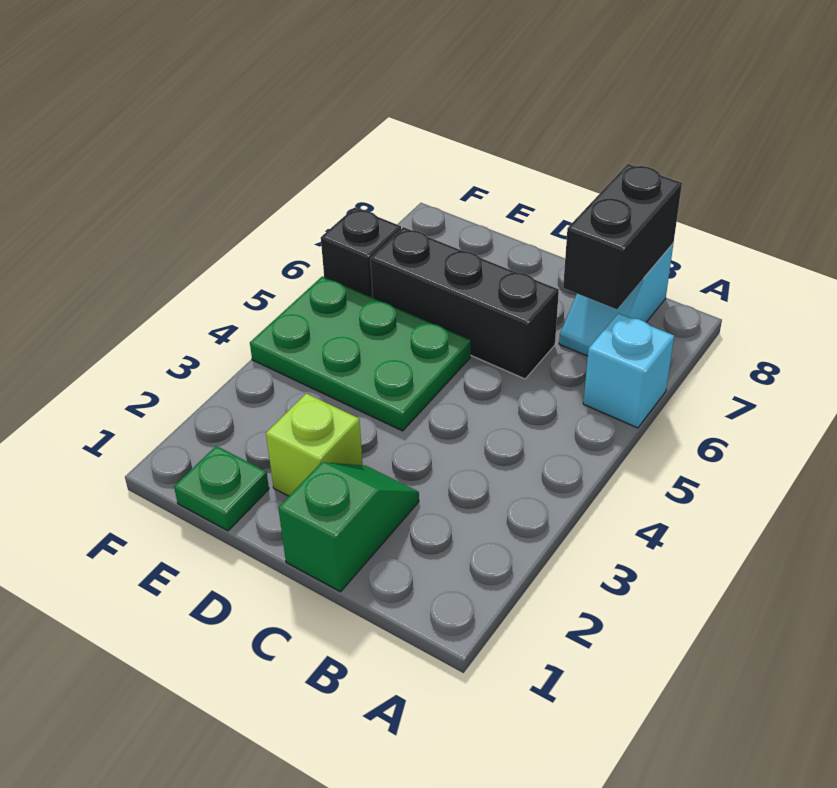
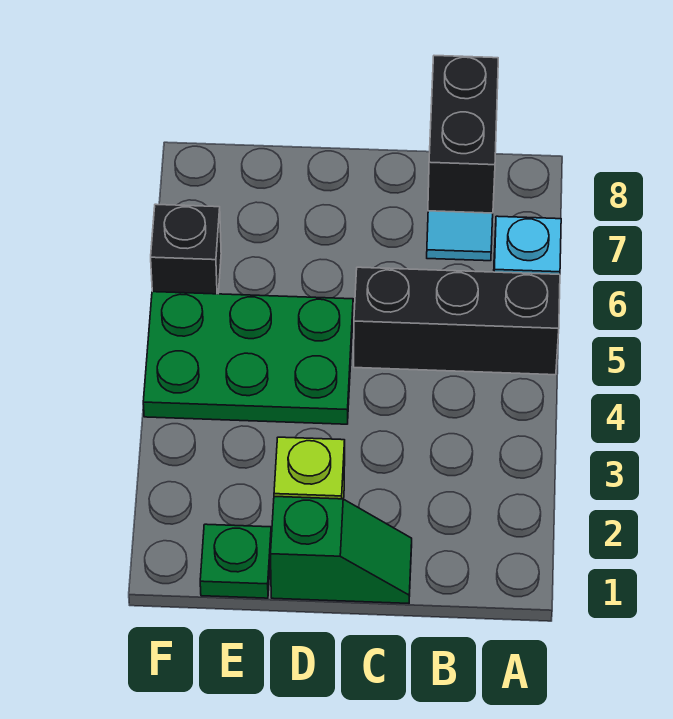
green 1x2 slope [278,462,419,592] -> green 1x2 slope turned to [271,497,412,603]
black 1x3 brick [370,227,559,379] -> black 1x3 brick moved to [354,267,560,375]

